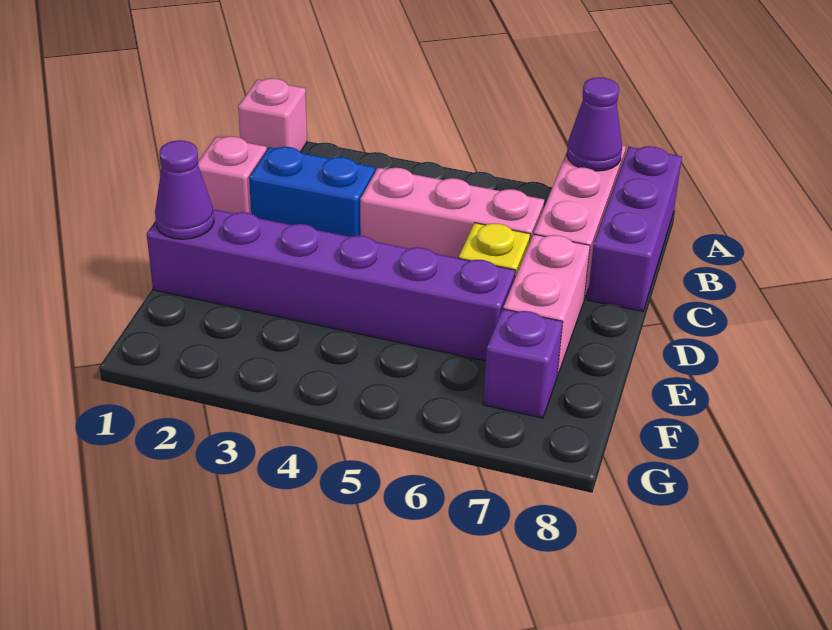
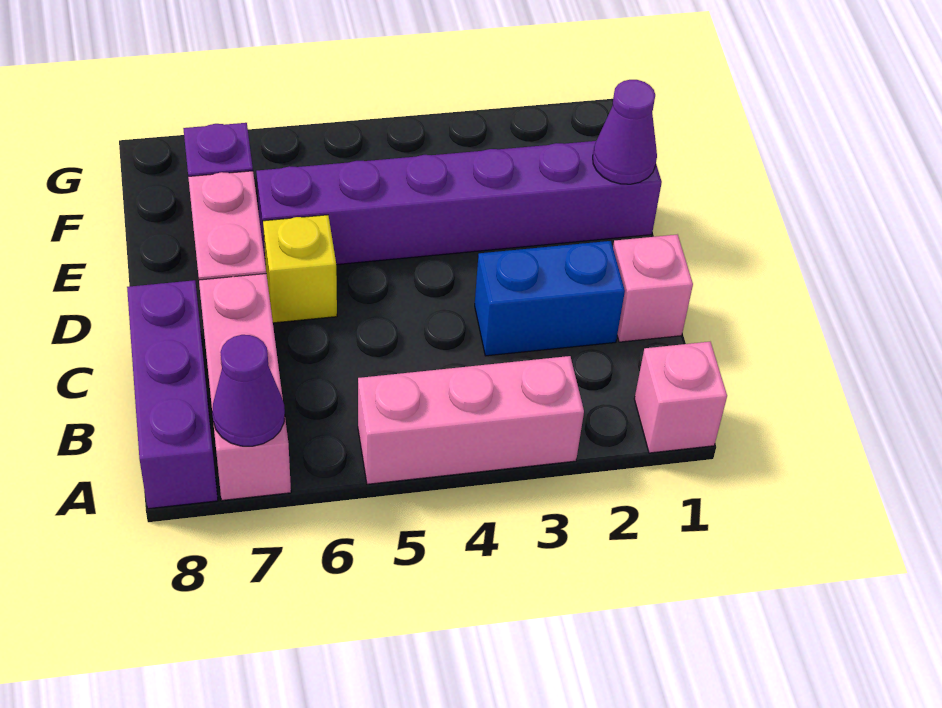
pink 1x3 brick [360,168,544,258] -> pink 1x3 brick moved to [358,356,584,484]

